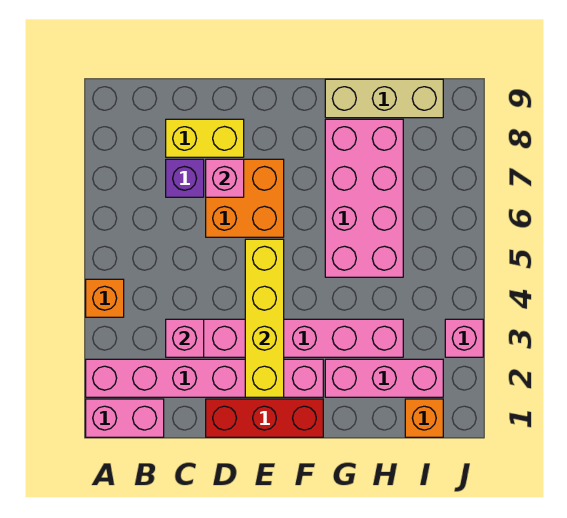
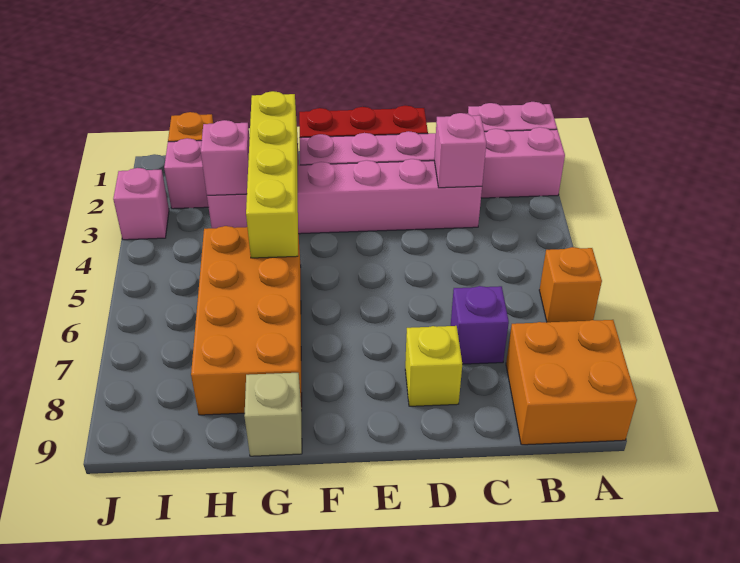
orange 1x1 brick [86,279,124,317] -> orange 1x1 brick moved to [539,247,602,322]
yellow 1x2 brick [166,119,244,157] -> yellow 1x1 brick [405,326,462,406]
orange 2x2 brick [206,159,284,237] -> orange 2x2 brick moved to [506,320,637,445]
pink 1x1 brick [206,159,244,197] -> pink 1x1 brick moved to [201,120,250,195]
yellow 1x4 brick [245,239,284,397] -> yellow 1x4 brick moved to [246,91,298,258]
pink 2x4 brick [325,119,403,277] -> orange 2x4 brick [191,226,302,415]
tan 1x3 brick [325,79,443,118] -> tan 1x1 brick [244,373,302,456]

